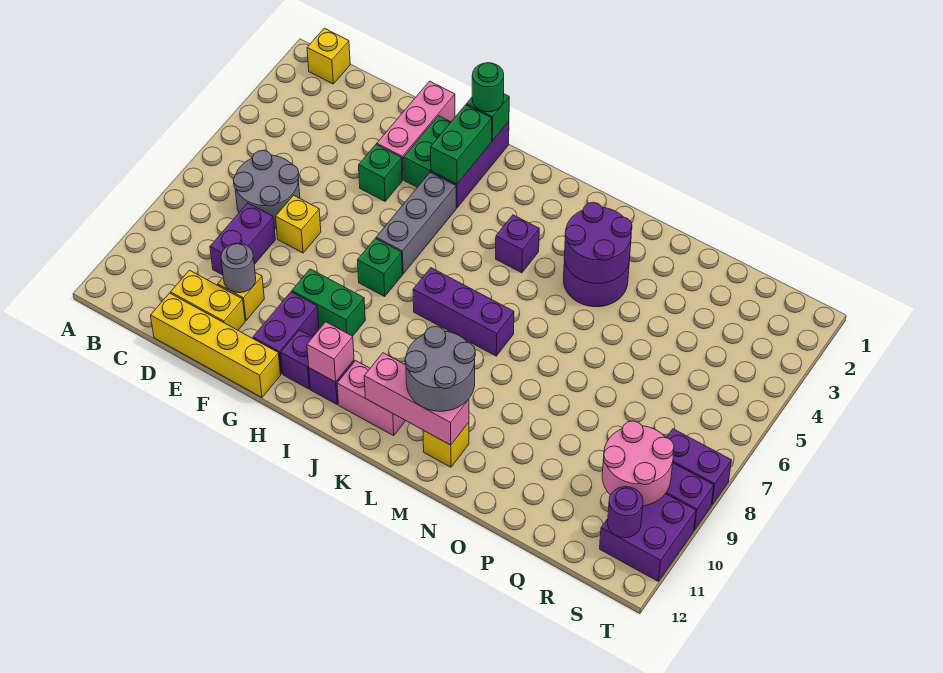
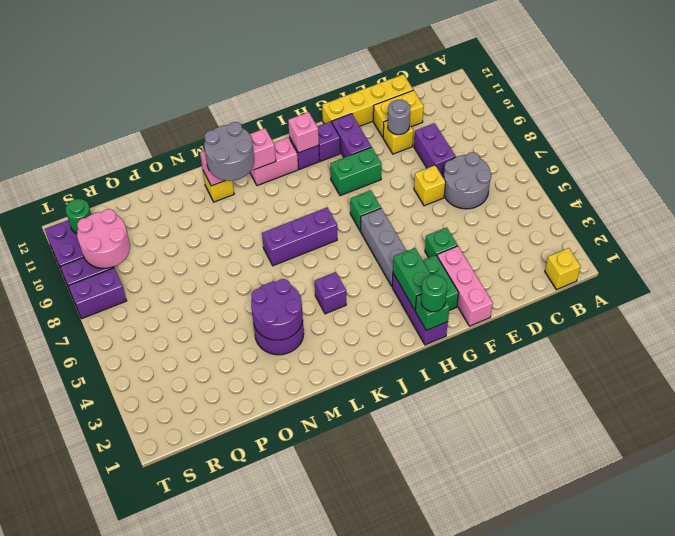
purple 1x1 round brick [608,487,643,538] -> green 1x1 round brick [65,199,91,233]

